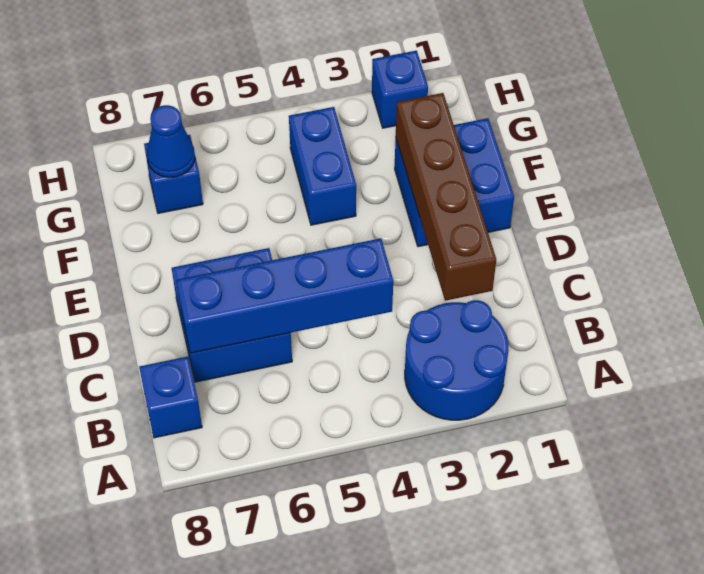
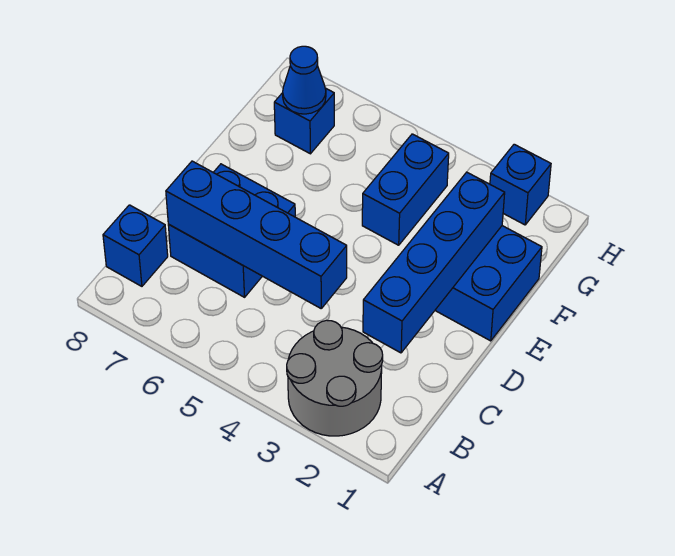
blue 2x2 round brick [405,300,509,420] -> grey 2x2 round brick [287,320,383,436]
brown 1x4 brick [396,93,496,301] -> blue 1x4 brick [363,172,505,353]

